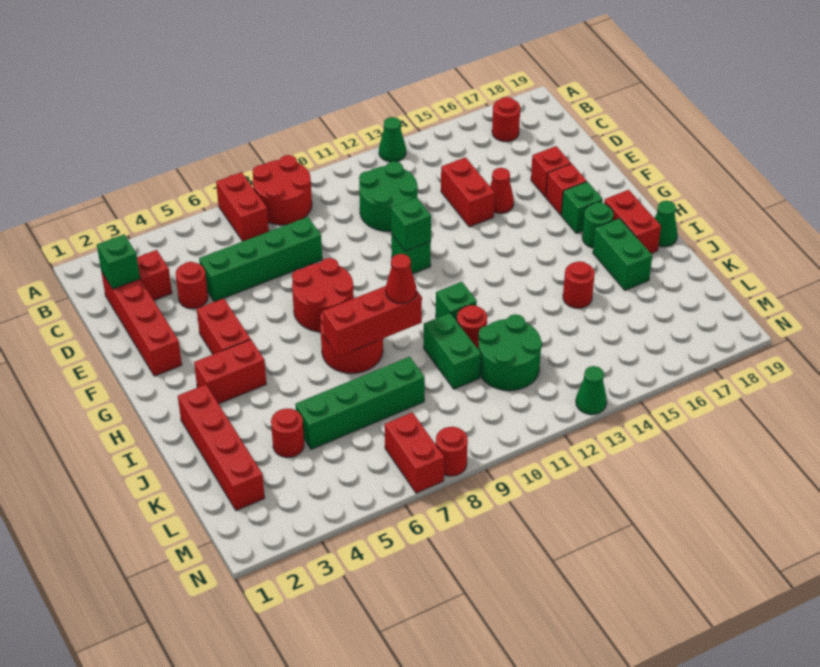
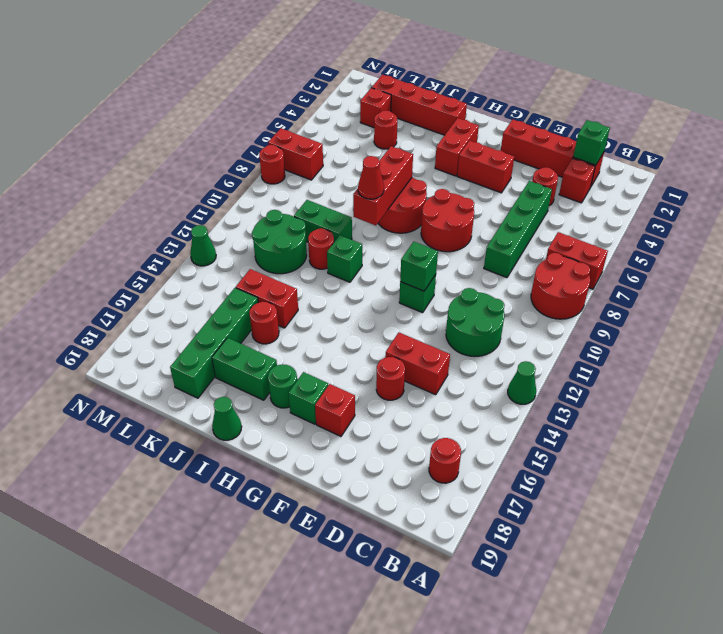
red 1x1 cone [490,168,514,213] -> red 1x1 round brick [376,357,405,400]
red 1x1 brick [531,146,571,197] -> red 1x1 brick moved to [360,88,391,128]
red 1x2 brick [604,190,661,254] -> red 1x2 brick moved to [236,269,298,328]
green 1x4 brick [295,357,425,449] -> green 1x4 brick moved to [170,288,258,398]

